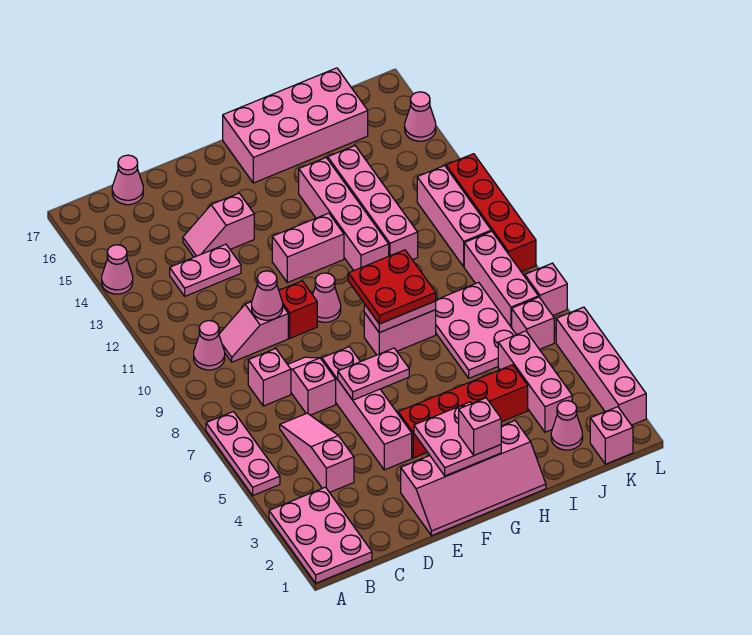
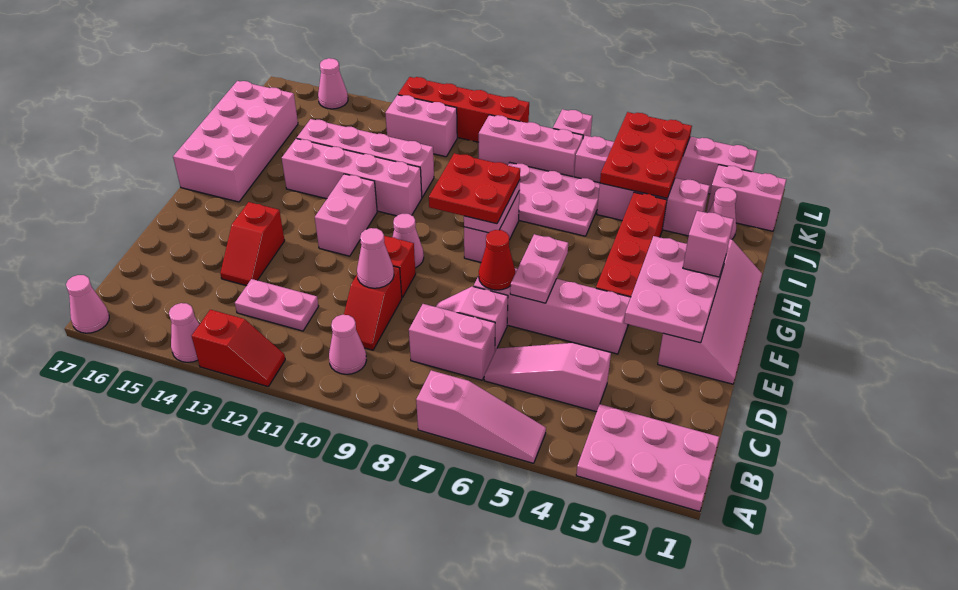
pink 1x3 plate [206,412,280,495] -> pink 1x3 slope [416,370,546,463]
none -> red 1x2 slope [192,310,285,386]
pink 1x1 brick [248,349,291,406] -> pink 1x2 brick [409,304,495,380]
pink 1x2 slope [219,302,288,362] -> red 1x2 slope [344,266,402,350]
pink 1x2 plate [170,244,241,296] -> pink 1x2 plate turned to [235,279,319,331]
pink 1x1 cone [112,155,143,205] -> pink 1x1 cone moved to [66,275,109,333]
pink 1x2 slope [183,193,254,257] -> red 1x2 slope [220,202,285,286]
none -> red 1x1 cone [479,230,515,290]
pink 2x2 plate [414,402,501,476] -> pink 2x3 plate [624,236,725,343]
none -> red 2x3 plate [600,112,692,198]
pink 1x1 brick [590,407,633,464] -> pink 1x2 brick [707,165,786,231]
pink 1x3 brick [417,166,491,267] -> pink 1x2 brick [385,95,457,157]

